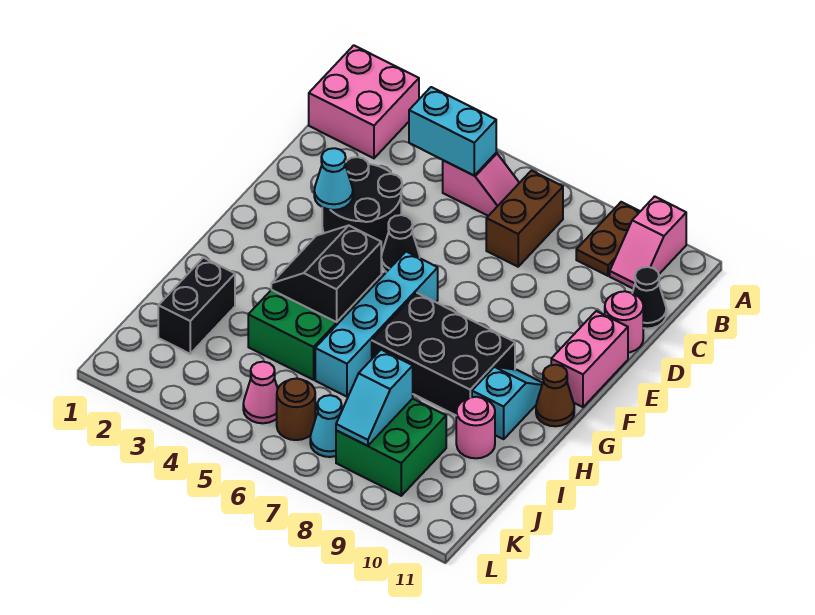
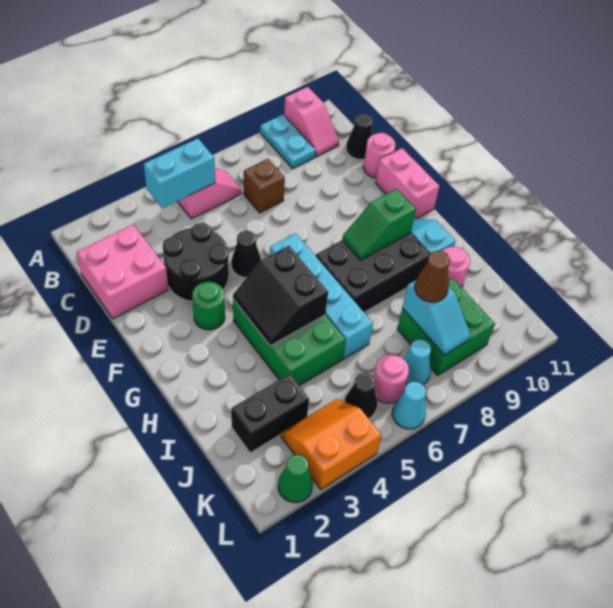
pink 2x2 brick [309,45,419,158] -> pink 2x2 brick moved to [77,224,169,319]
brown 1x2 plate [576,202,640,276] -> cyan 1x2 plate [260,115,316,169]
brown 1x2 brick [486,171,563,267] -> brown 1x1 brick [244,159,285,213]
cyan 1x1 cone [314,148,353,210] -> cyan 1x1 cone moved to [392,382,426,429]
none -> green 1x1 round brick [192,282,225,330]
none -> green 1x2 slope [342,189,416,260]
brown 1x1 cone [536,365,574,426] -> brown 1x1 cone moved to [415,251,450,302]
black 1x2 brick [158,258,235,354] -> black 1x2 brick turned to [231,374,309,453]
none -> orange 2x2 slope [281,399,382,489]
pink 1x1 cone [243,362,278,423] -> black 1x1 cone [345,373,377,419]
brown 1x1 round brick [277,378,315,440] -> pink 1x1 round brick [374,354,409,403]
none -> green 1x1 cone [278,455,313,503]

